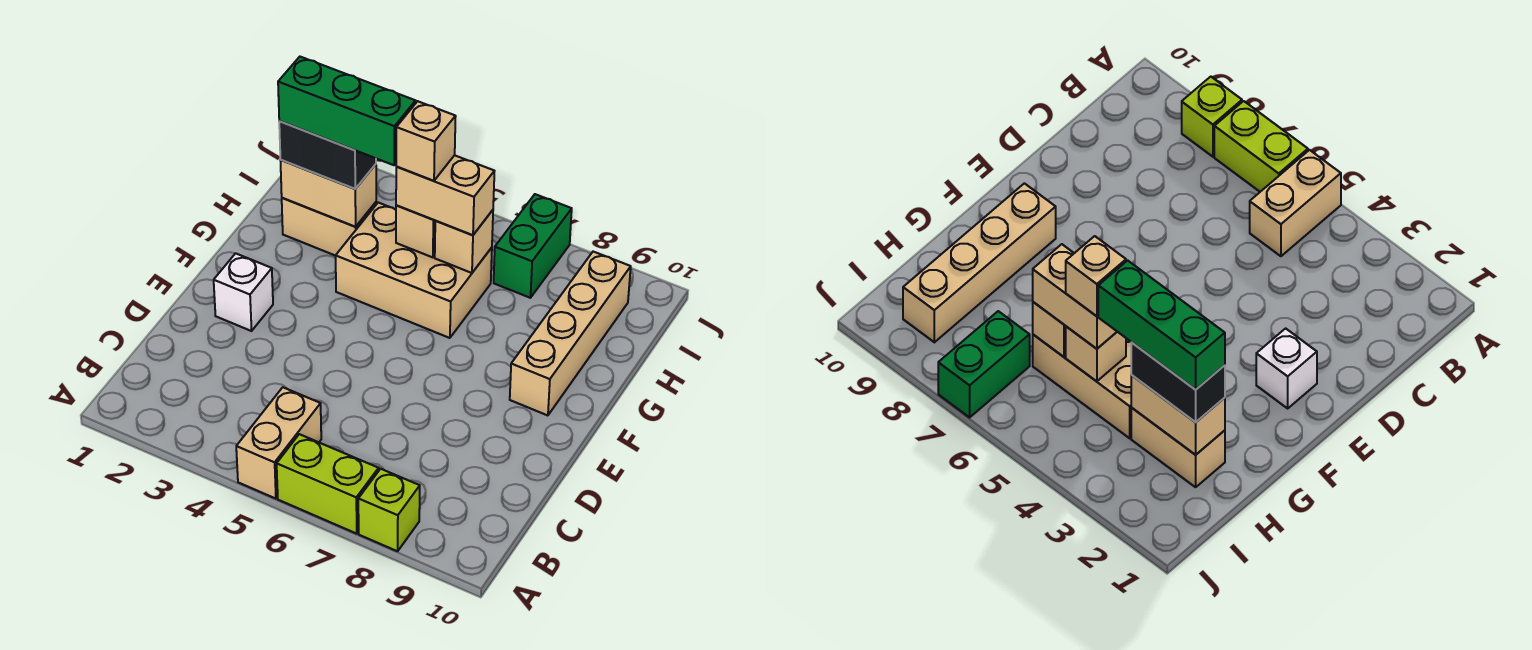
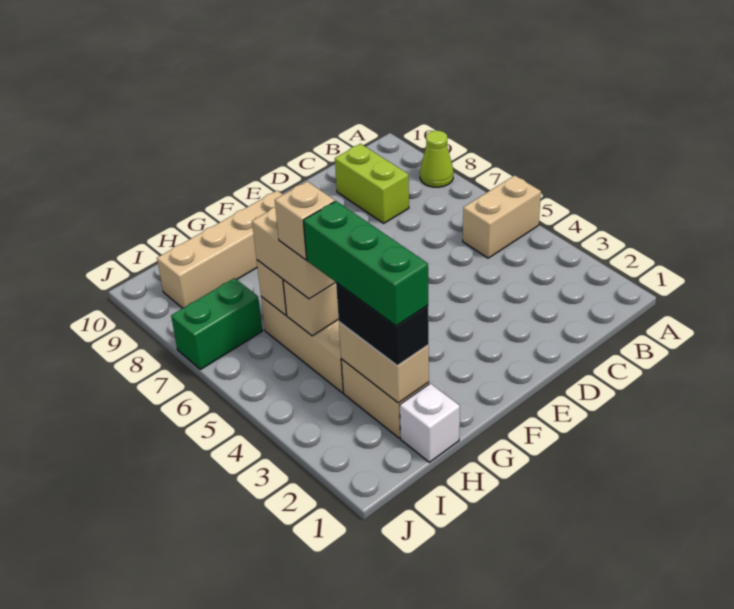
lime 1x2 brick [277,434,379,534] -> lime 1x2 brick moved to [335,144,409,223]
lime 1x1 brick [358,469,420,551] -> lime 1x1 cone [420,131,453,187]
white 1x1 brick [214,253,273,331] -> white 1x1 brick moved to [400,383,460,462]

